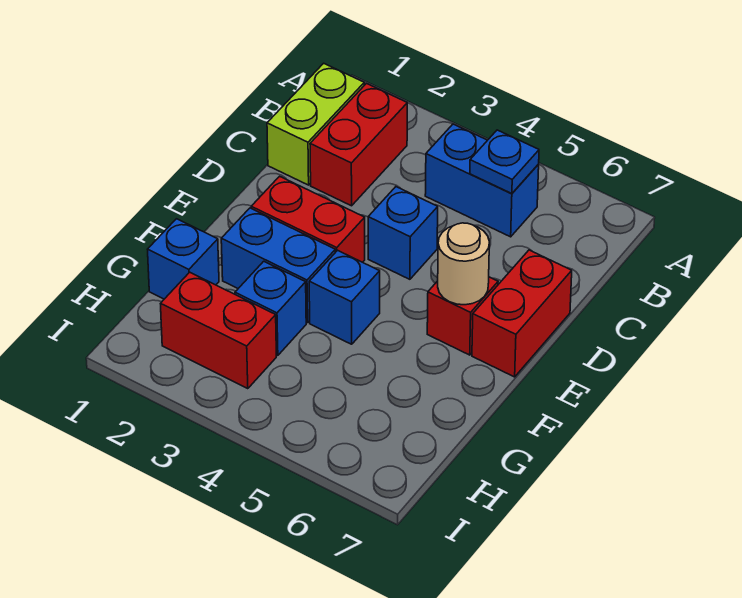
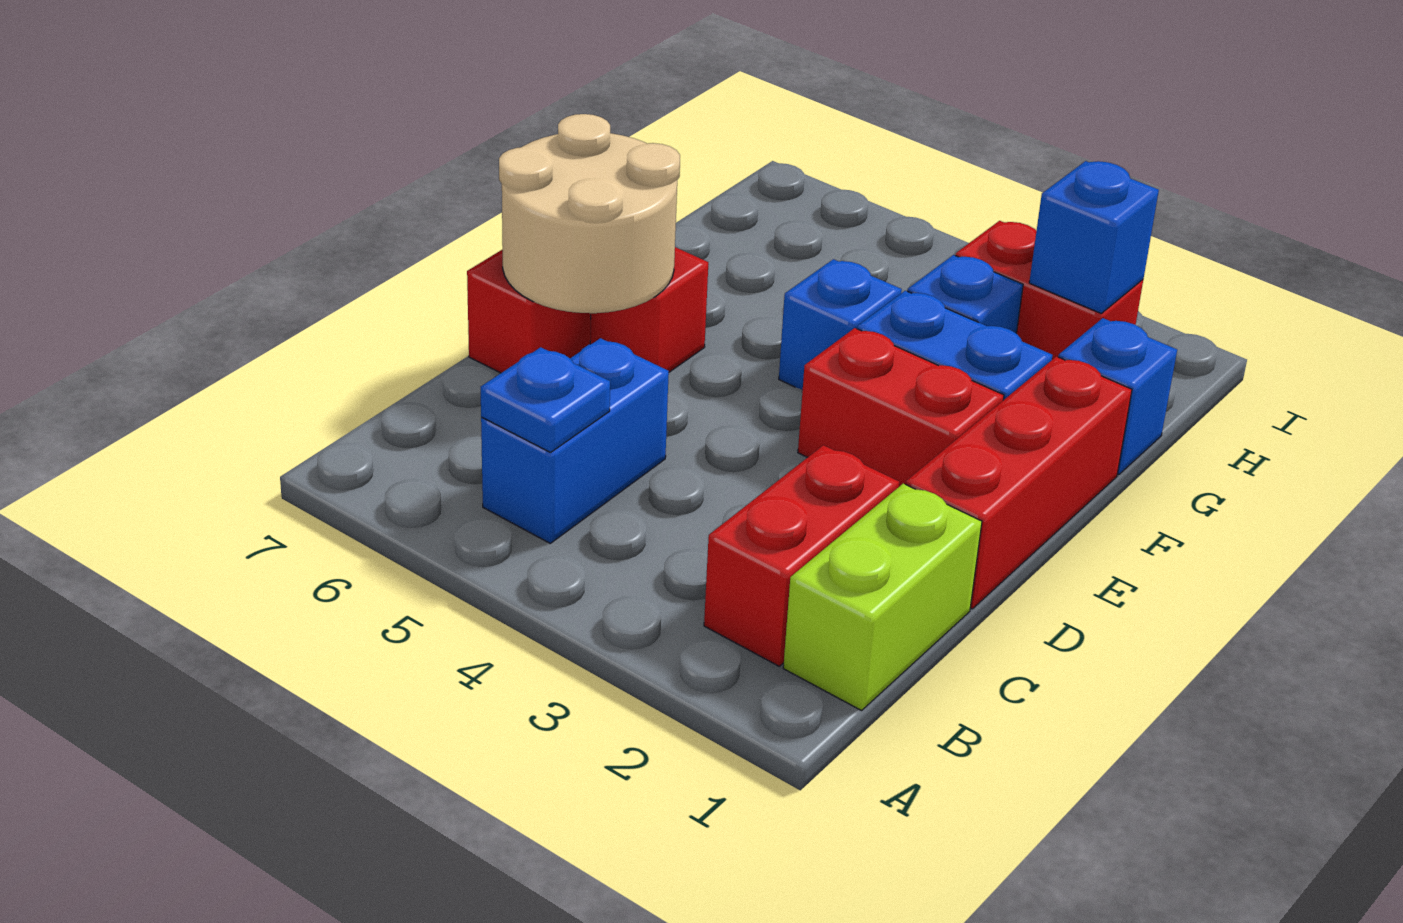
blue 1x2 brick [425,124,539,237] -> blue 1x2 brick turned to [481,338,669,543]
none -> red 1x3 brick [906,357,1132,609]
blue 1x1 brick [368,187,438,279] -> blue 1x1 brick moved to [1029,161,1159,313]
tan 1x1 round brick [438,223,489,305] -> tan 2x2 round brick [499,114,680,313]

